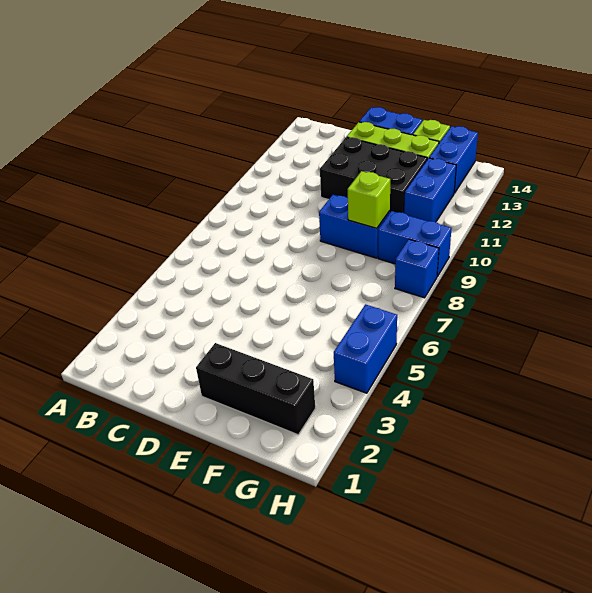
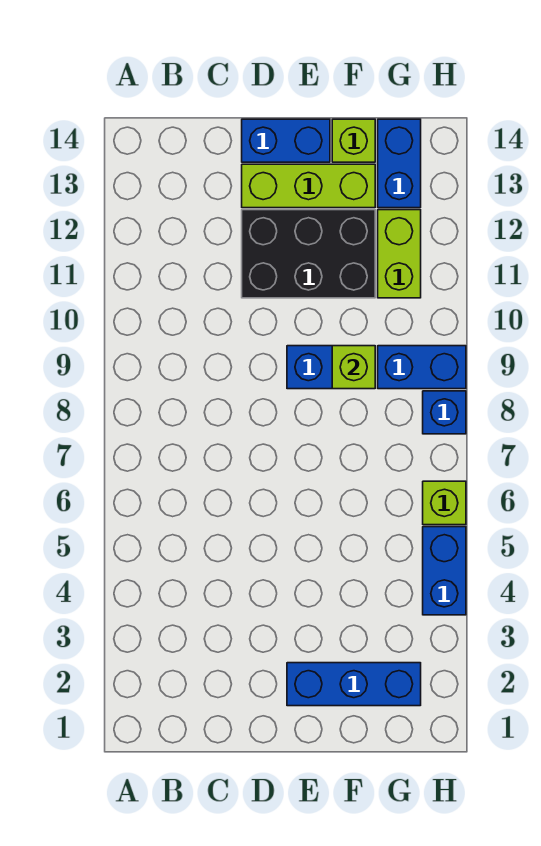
black 1x3 brick [196,343,315,435] -> blue 1x3 brick [287,663,421,706]
blue 1x2 brick [404,158,456,222] -> lime 1x2 brick [378,210,421,298]
none -> lime 1x1 brick [423,481,466,525]

